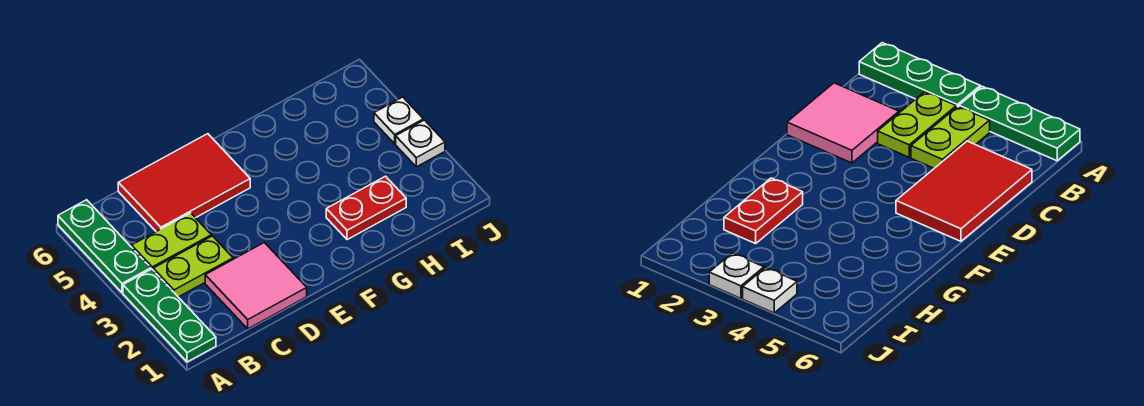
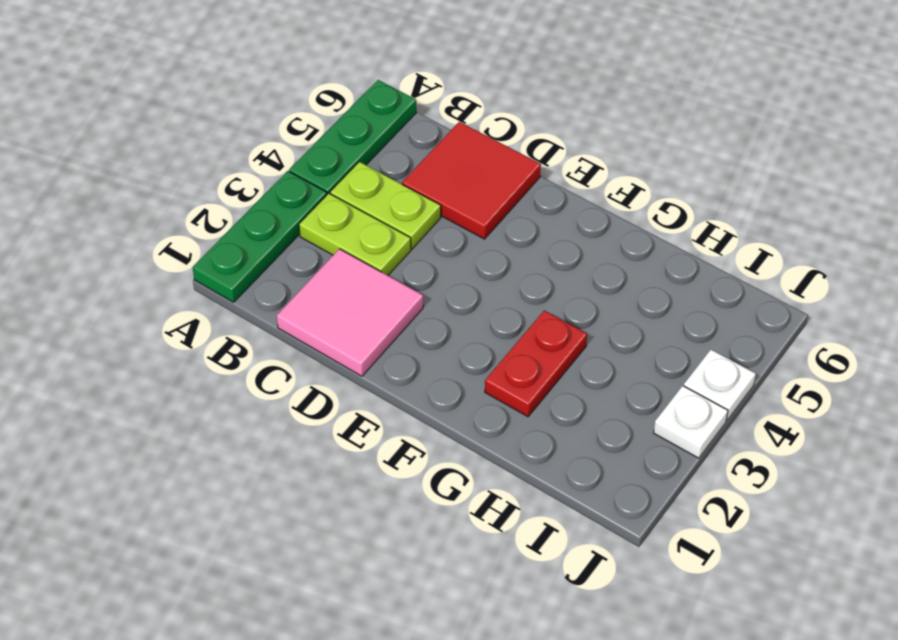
red 2x3 tile [118,134,250,231] -> red 2x2 tile [402,122,541,239]
red 1x2 plate [326,176,406,240] -> red 1x2 plate turned to [485,310,587,417]

